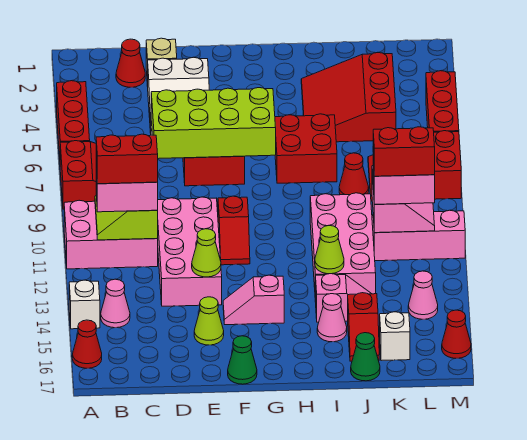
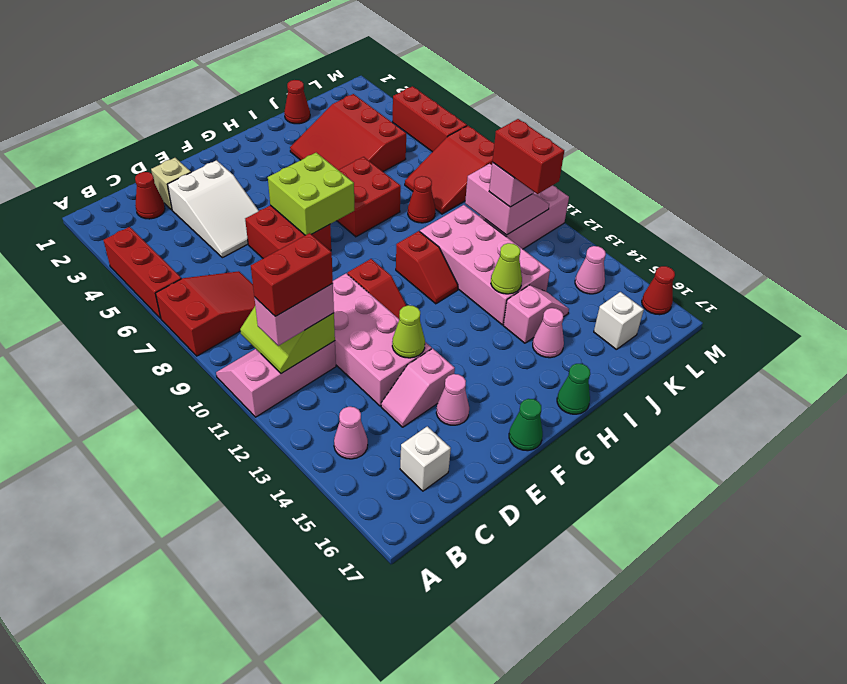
pink 2x3 brick [64,200,158,269] -> pink 2x3 slope [216,341,336,417]
white 1x1 brick [69,280,100,329] -> white 1x1 brick moved to [400,426,451,491]
red 1x1 cone [72,320,102,368] -> red 1x1 cone moved to [284,80,310,124]
lime 2x4 brick [151,88,276,159] -> lime 2x2 brick [268,153,354,235]
lime 1x1 cone [194,297,224,345] -> pink 1x1 cone [436,374,469,425]
pink 1x2 slope [223,275,284,325] -> pink 1x2 slope moved to [381,348,455,427]
red 1x2 slope [348,293,379,361] -> red 1x2 slope moved to [396,231,458,304]
green 1x1 cone [351,333,380,381] -> green 1x1 cone moved to [557,364,590,414]
red 1x2 brick [373,127,435,176] -> red 1x2 brick turned to [492,119,564,194]

